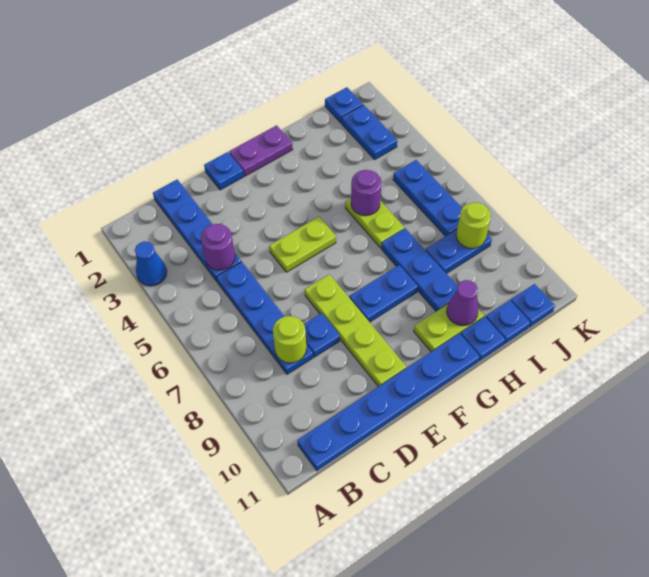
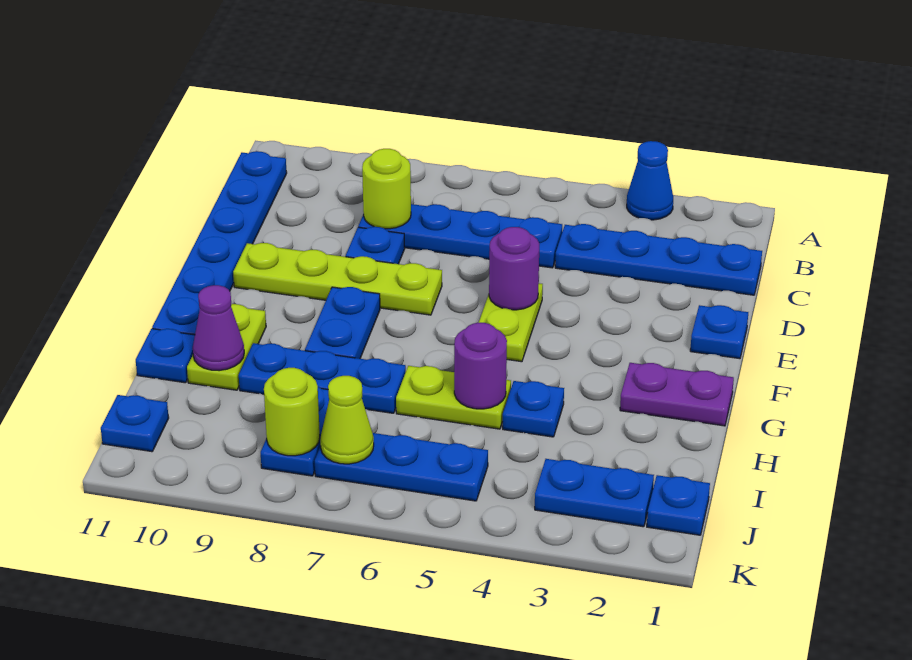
purple 1x1 round brick [201,224,235,270] -> purple 1x1 round brick moved to [489,227,540,310]
purple 1x2 plate [229,125,293,176] -> purple 1x2 plate turned to [620,363,734,426]
blue 1x1 plate [486,300,530,344] -> blue 1x1 plate moved to [503,381,564,437]
none -> lime 1x1 cone [320,376,374,464]

